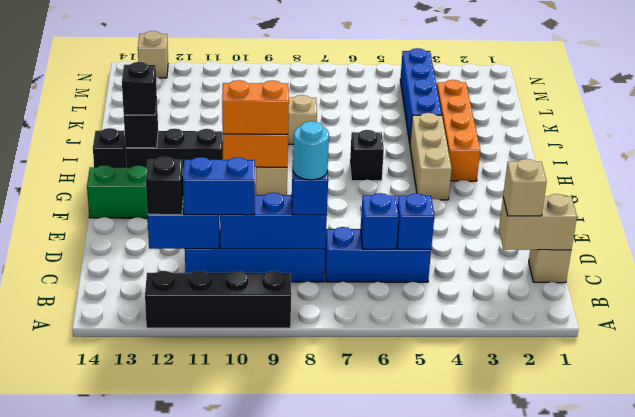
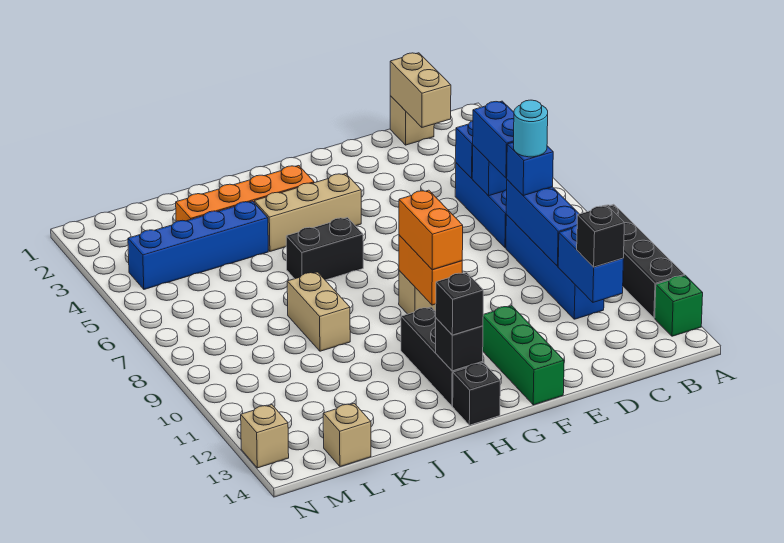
none -> green 1x1 brick [655,275,703,336]
tan 1x1 brick [503,159,547,216] -> tan 1x1 brick moved to [323,403,371,467]
blue 1x2 brick [183,157,255,215] -> blue 1x2 brick moved to [473,101,514,178]
black 1x1 brick [350,130,384,181] -> black 1x2 brick [286,217,363,280]

